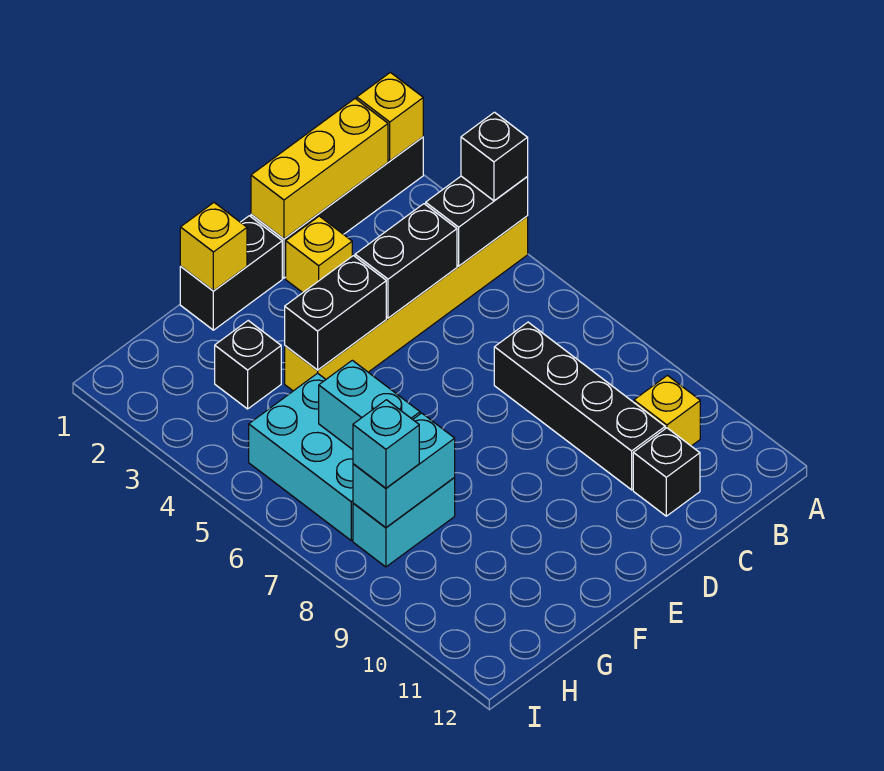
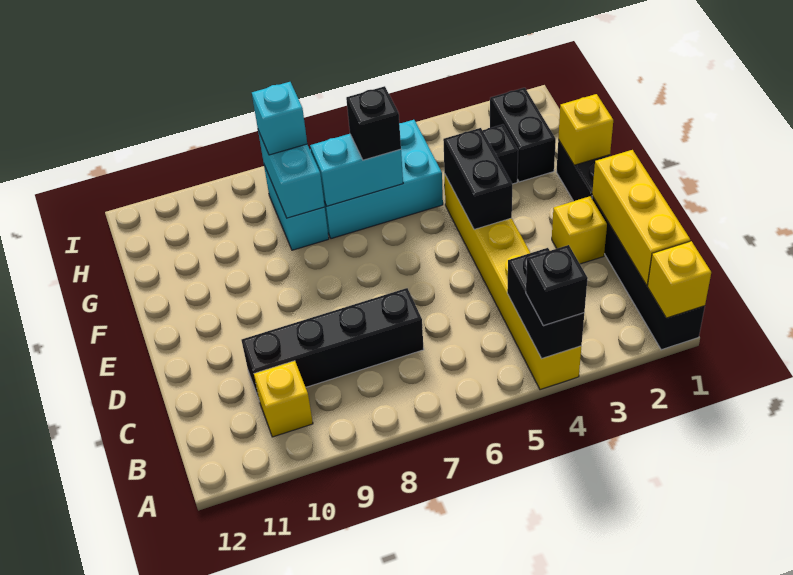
black 1x2 brick [355,204,457,318] -> black 1x2 brick moved to [490,88,556,182]
black 1x1 brick [633,428,700,516] -> black 1x1 brick moved to [346,86,401,160]

